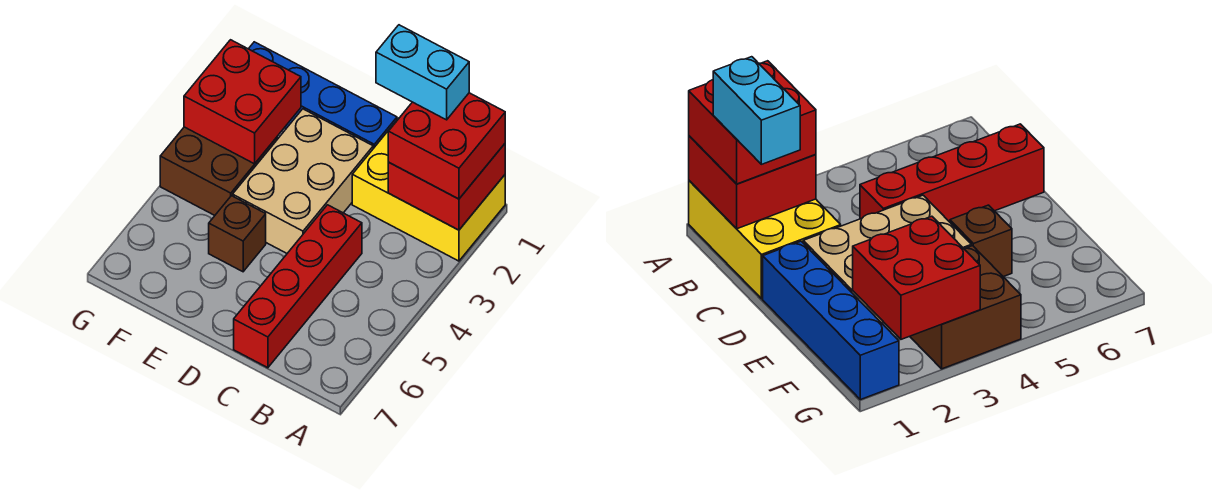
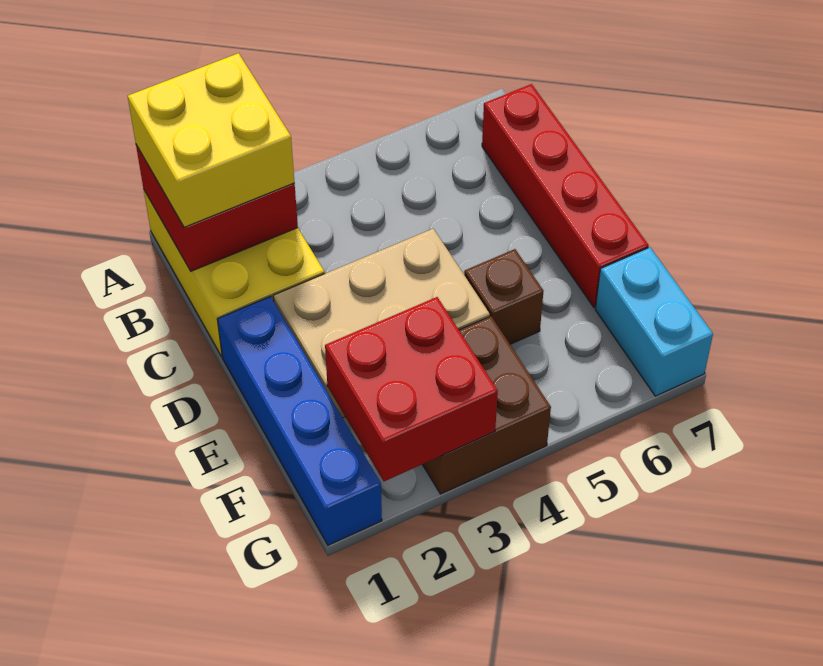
red 2x2 brick [388,93,505,199] -> yellow 2x2 brick [128,53,295,227]
cyan 1x2 brick [376,25,469,120] -> cyan 1x2 brick moved to [595,247,713,396]
red 1x4 brick [234,205,362,368] -> red 1x4 brick turned to [482,84,649,307]

